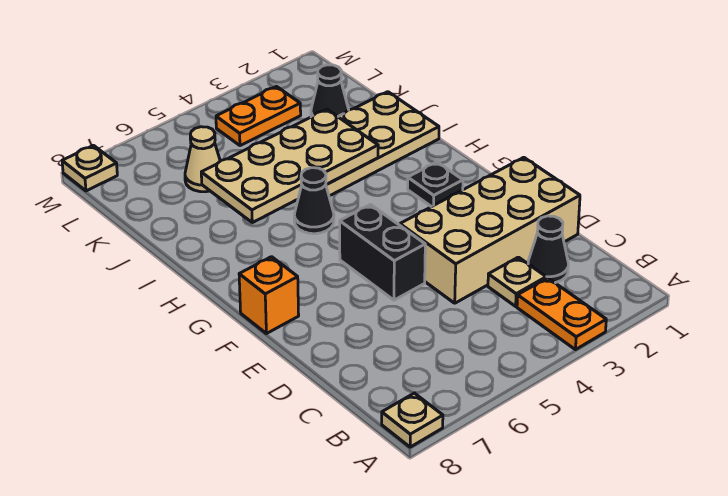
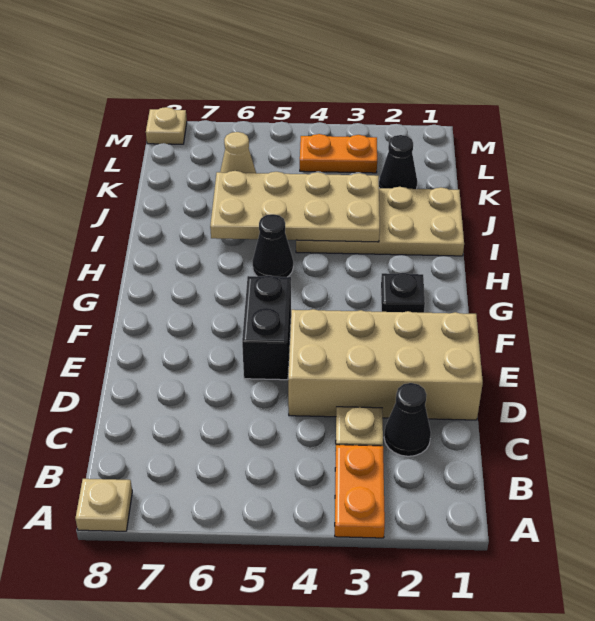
orange 1x1 brick [239,257,299,334] -> none

